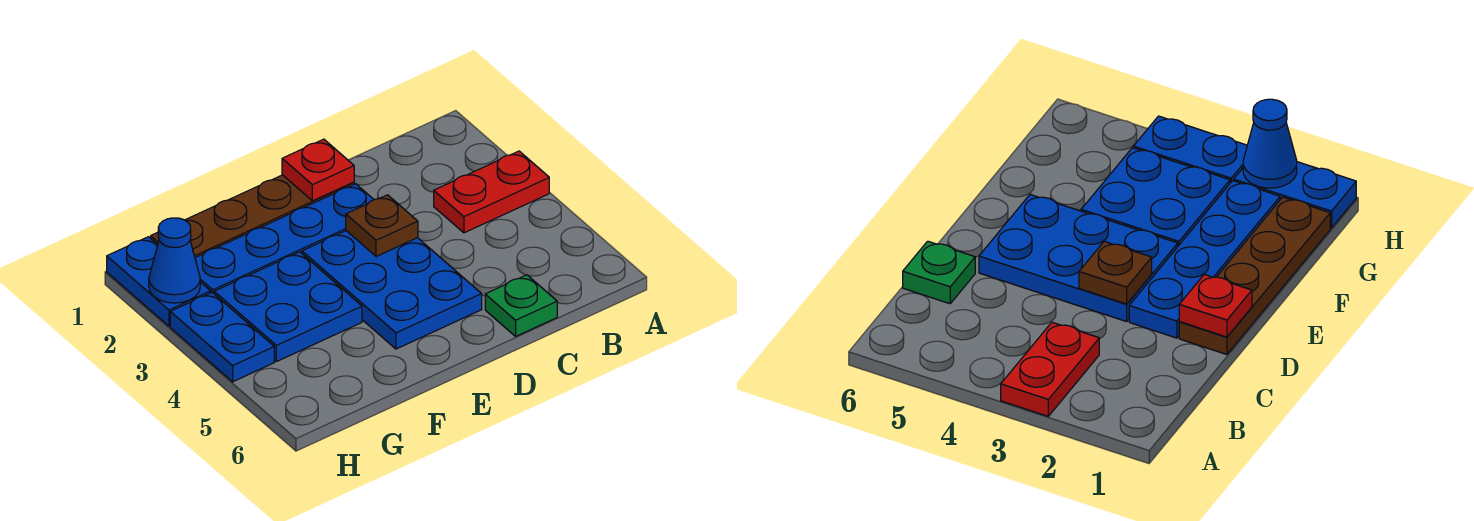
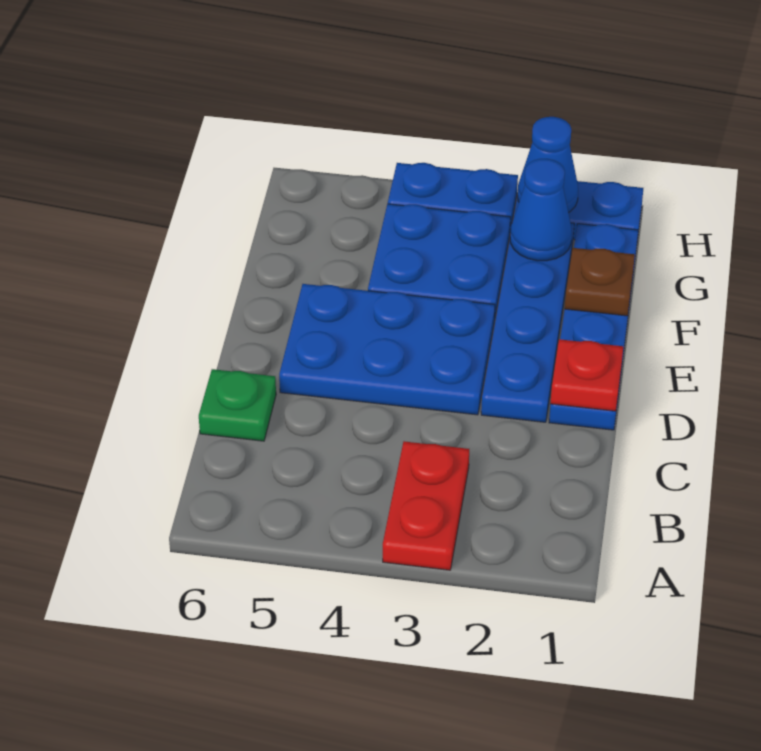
brown 1x4 plate [151,175,354,257] -> blue 1x4 plate [549,224,638,430]
brown 1x1 plate [346,195,418,257] -> brown 1x1 plate moved to [565,248,635,316]
none -> blue 1x1 cone [510,159,572,261]

